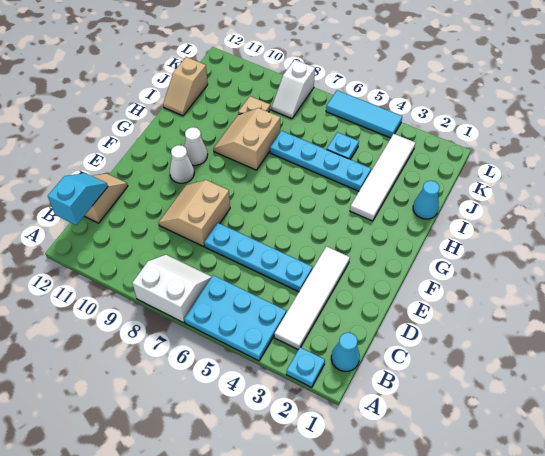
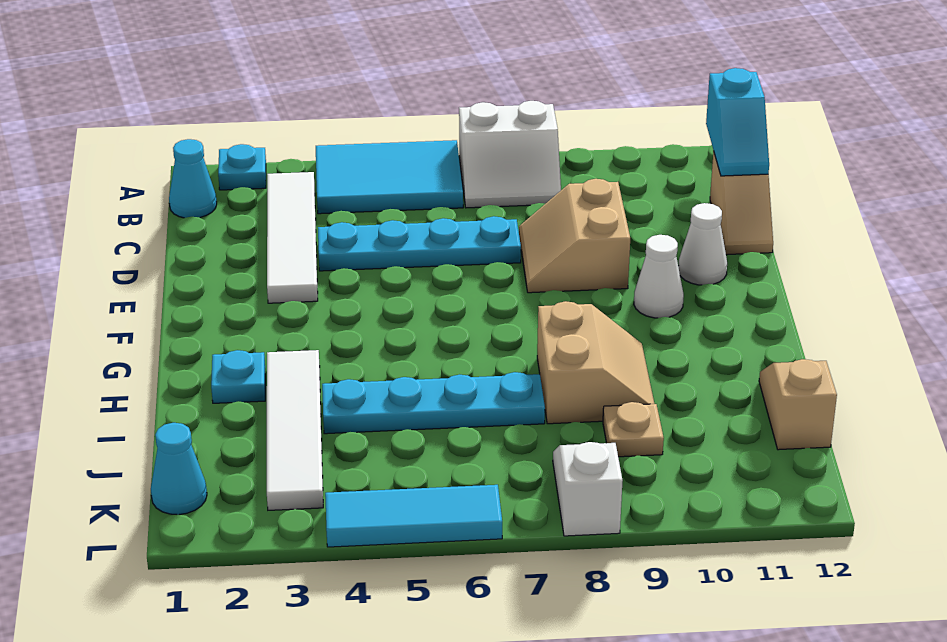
cyan 2x3 plate [184,275,286,361] -> cyan 2x3 tile [316,140,463,214]
tan 2x2 slope [159,180,230,246] -> tan 2x2 slope turned to [519,179,630,293]
white 1x1 cone [184,127,208,165] -> white 1x1 cone moved to [678,203,727,285]
cyan 1x1 cone [413,181,440,219] -> cyan 1x1 cone moved to [151,423,207,515]
cyan 1x1 plate [327,132,359,159] -> cyan 1x1 plate moved to [211,350,265,403]

